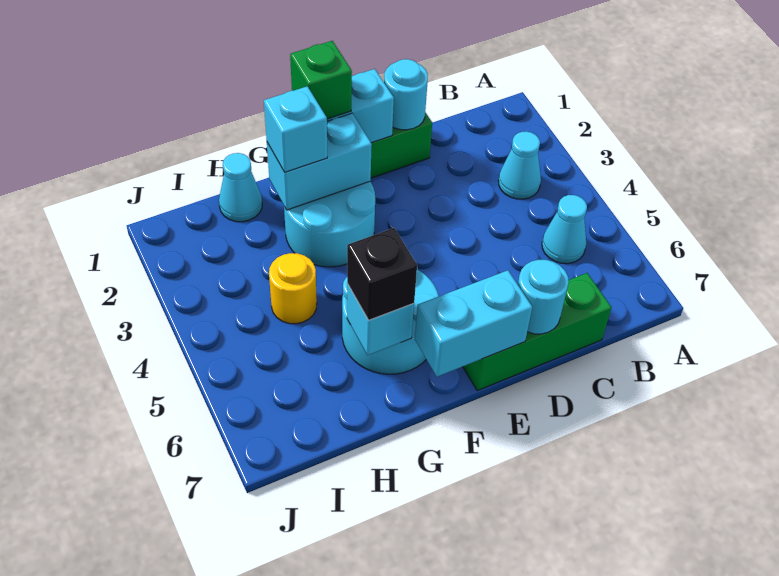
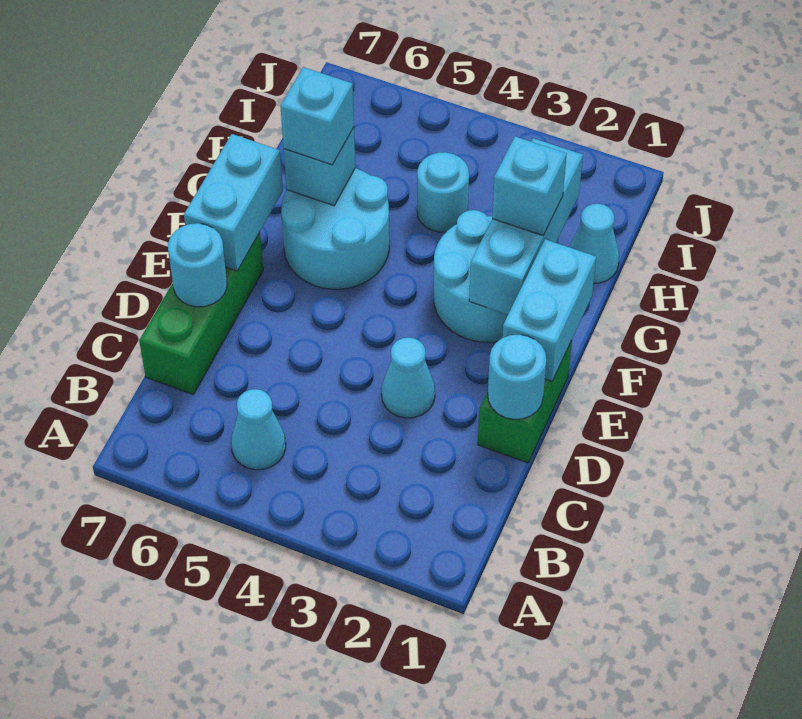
cyan 1x1 cone [498,131,541,199] -> cyan 1x1 cone moved to [382,338,435,418]
green 1x1 brick [290,41,352,119] -> none
cyan 1x2 brick [267,113,372,210] -> cyan 1x3 brick [469,138,583,315]
black 1x1 brick [347,228,417,320] -> cyan 1x1 brick [280,67,354,165]
yellow 1x1 round brick [269,253,317,324] -> cyan 1x1 round brick [417,152,469,232]

